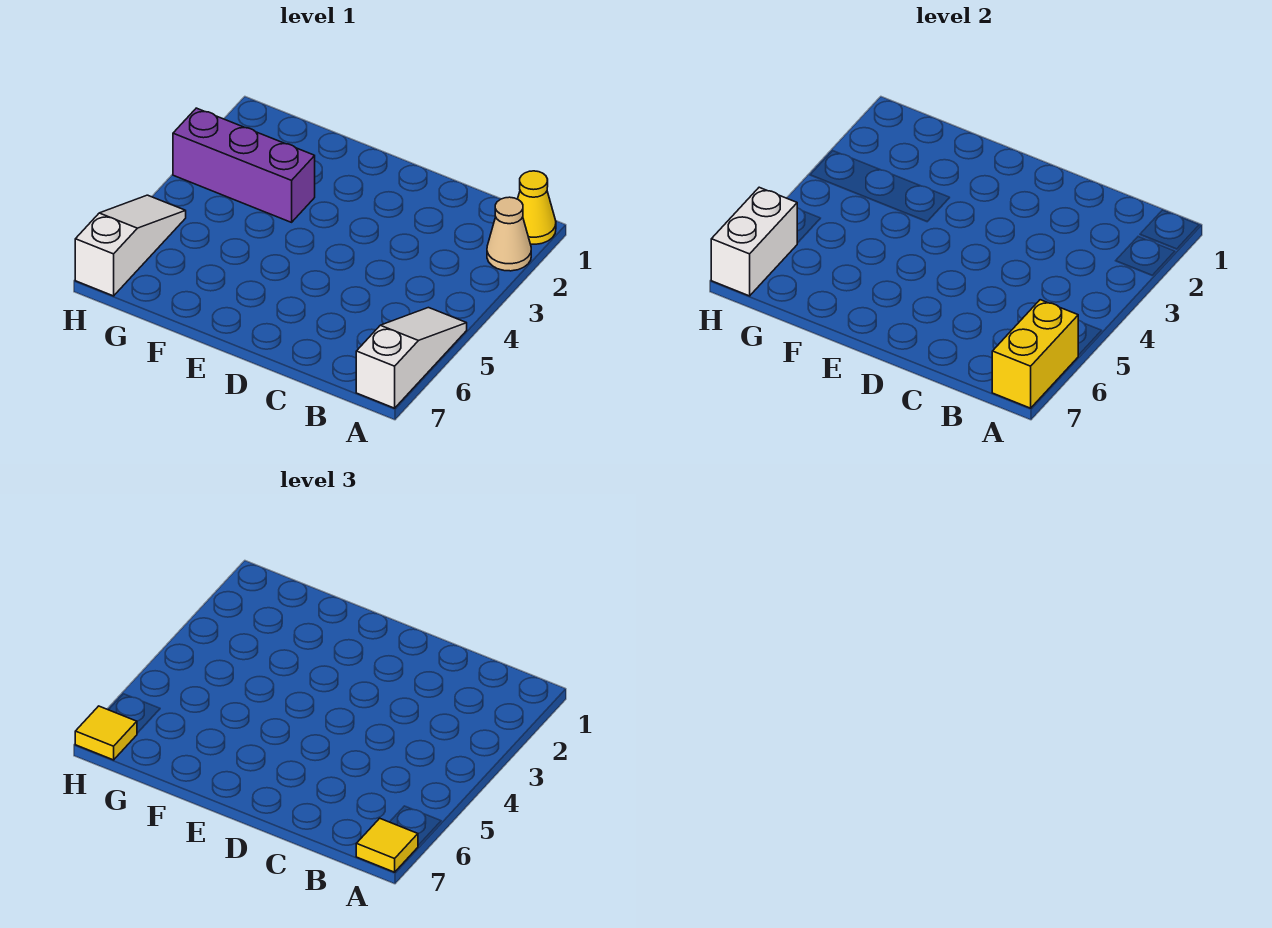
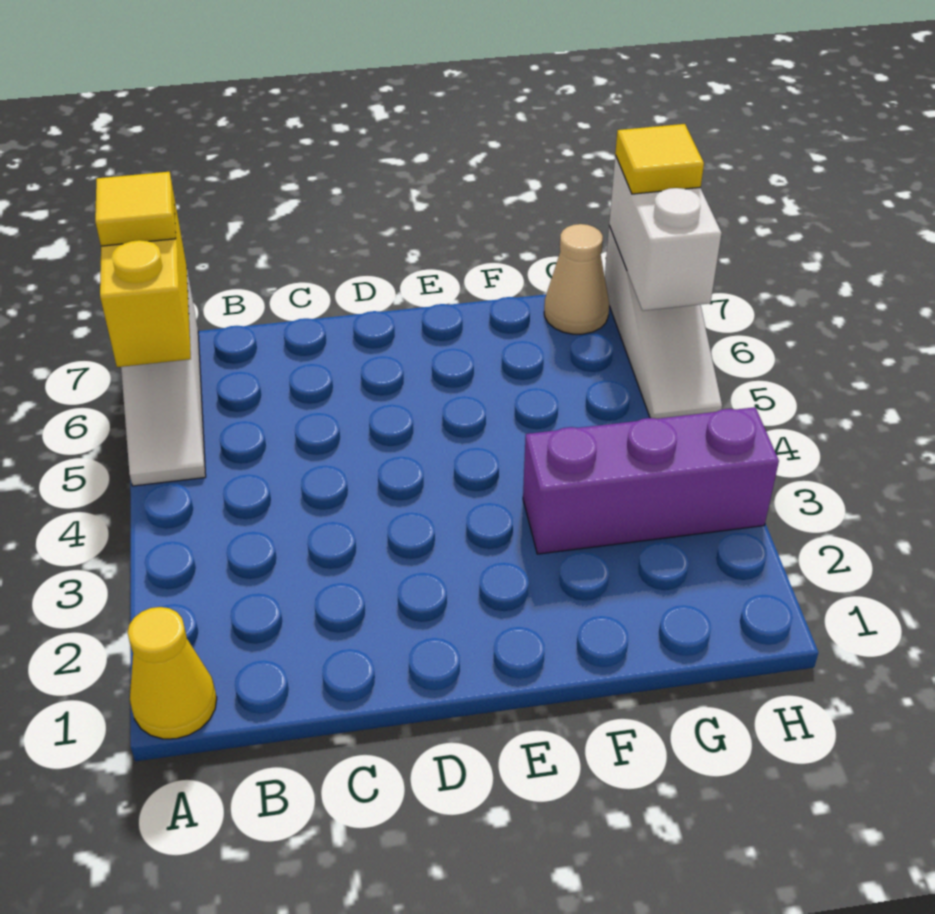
tan 1x1 cone [487,197,531,271] -> tan 1x1 cone moved to [544,224,609,334]

